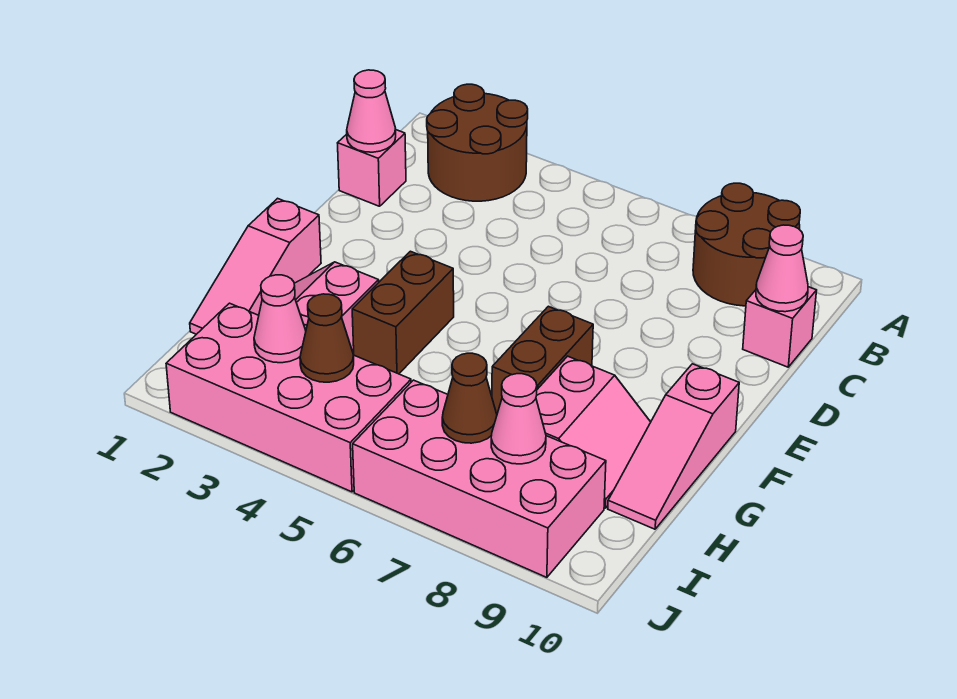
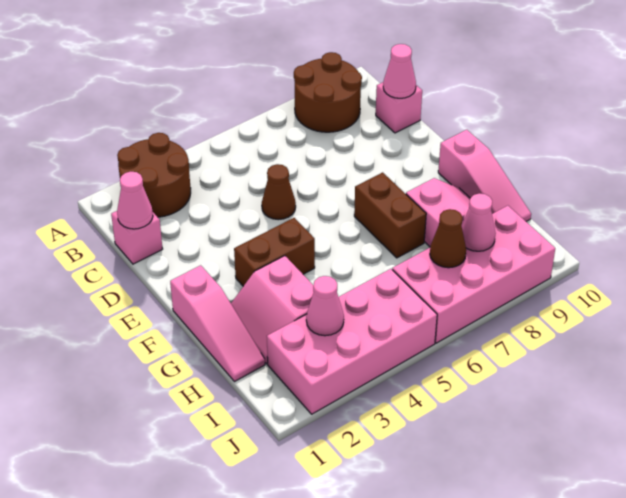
brown 1x2 brick [352,251,454,374] -> brown 1x2 brick turned to [234,218,315,286]
brown 1x1 cone [300,294,354,382] -> brown 1x1 cone moved to [262,164,296,220]

